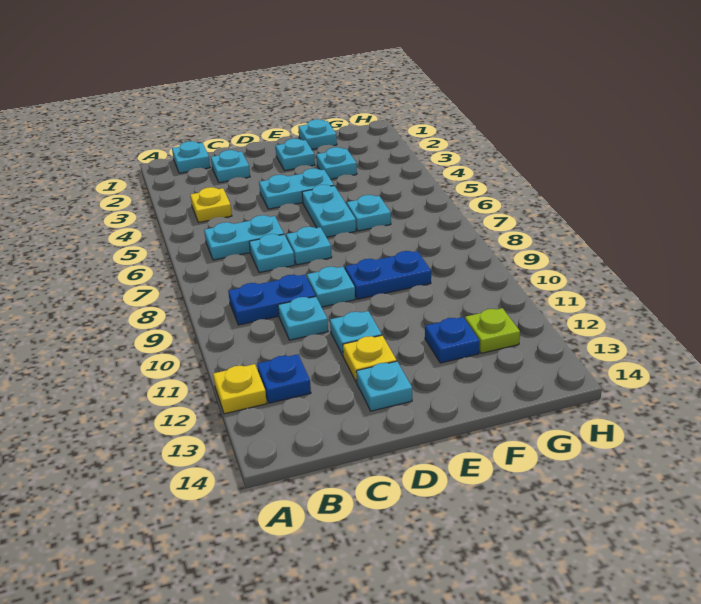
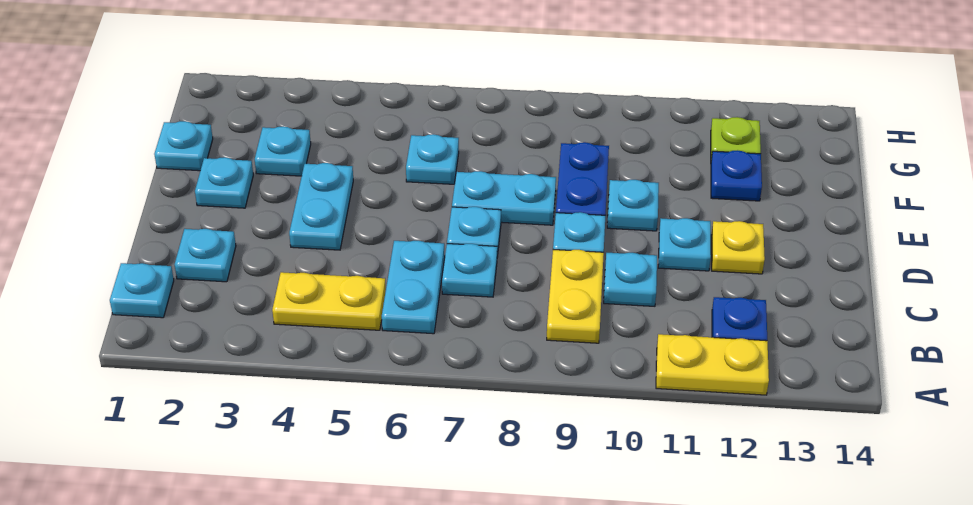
yellow 1x1 plate [213,364,267,414] -> yellow 1x2 plate [656,334,769,395]
yellow 1x1 plate [190,187,232,223] -> yellow 1x2 plate [272,272,386,330]
blue 1x2 plate [228,275,316,325] -> yellow 1x2 plate [547,250,604,343]
cyan 1x1 plate [356,361,412,411] -> cyan 1x1 plate moved to [607,180,659,231]
cyan 1x2 plate [302,185,356,237] -> cyan 1x2 plate moved to [452,171,556,225]

